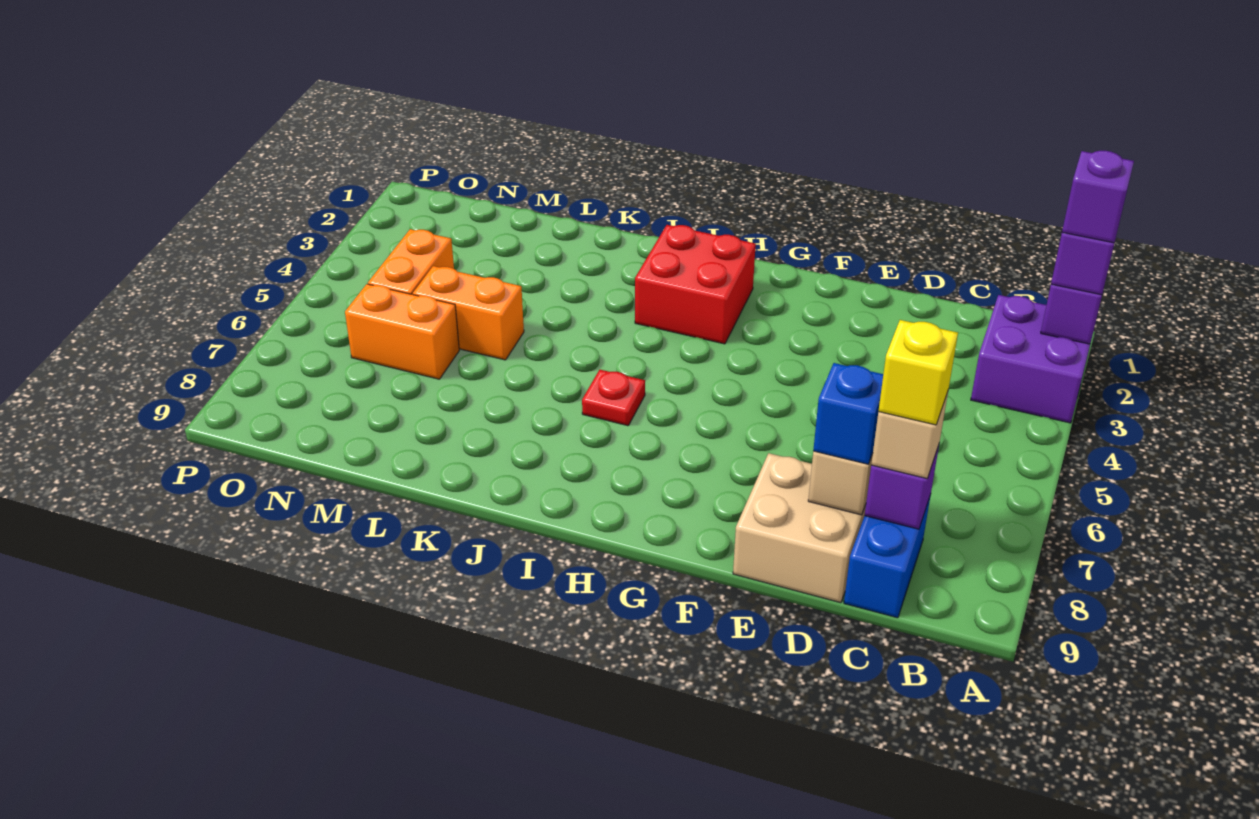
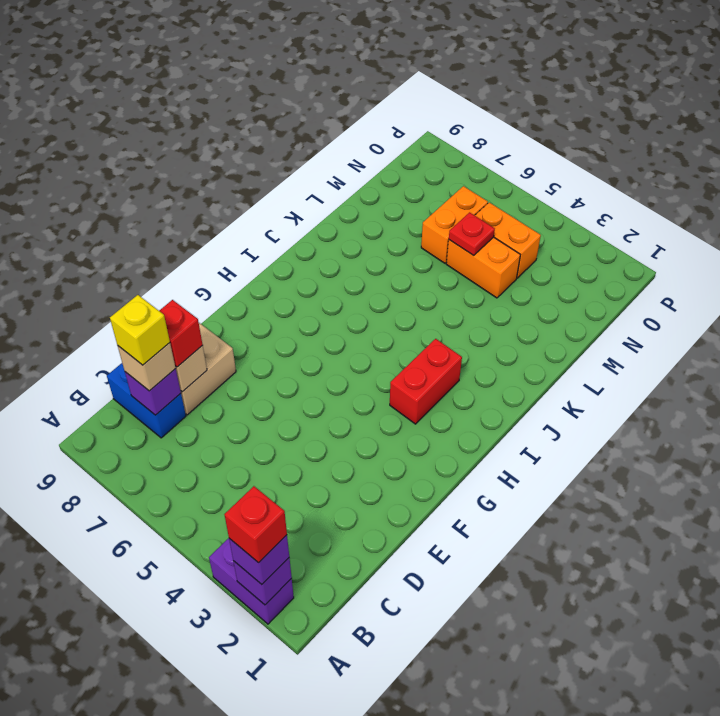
purple 2x2 brick [971,295,1090,423] -> purple 1x2 brick [209,538,294,624]
purple 1x1 brick [1062,151,1134,243] -> red 1x1 brick [224,486,287,563]
blue 1x1 brick [813,363,883,464] -> red 1x1 brick [159,300,203,367]
red 2x2 brick [635,225,756,344] -> red 1x2 brick [390,339,462,424]
red 1x1 plate [582,370,645,426] -> red 1x1 plate moved to [449,212,495,255]
orange 1x2 brick [413,266,524,360] -> orange 1x2 brick turned to [446,237,520,298]

